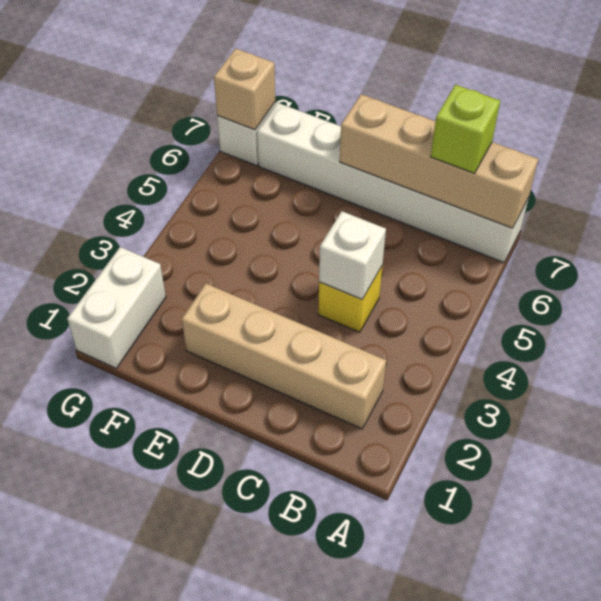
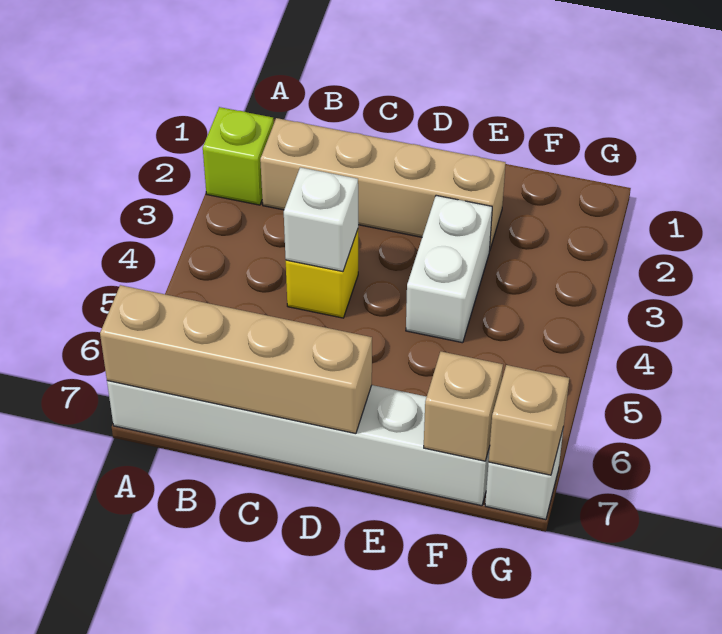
lime 1x1 brick [431,85,500,173] -> lime 1x1 brick moved to [203,107,274,205]
none -> tan 1x1 brick [424,352,503,461]
white 1x2 brick [67,247,166,368] -> white 1x2 brick moved to [406,195,492,343]

